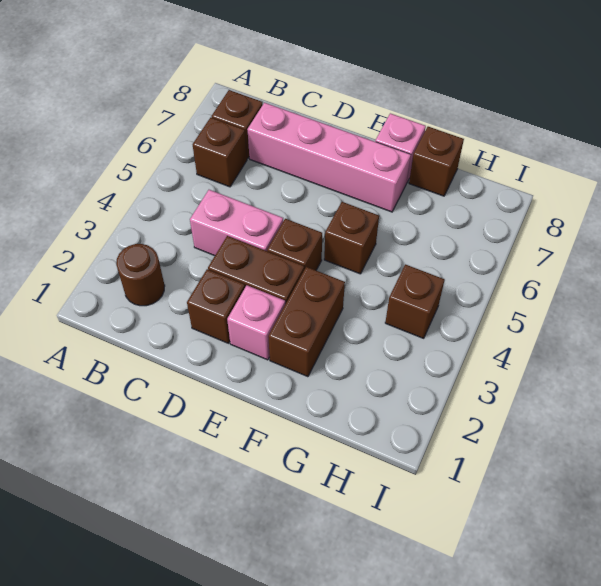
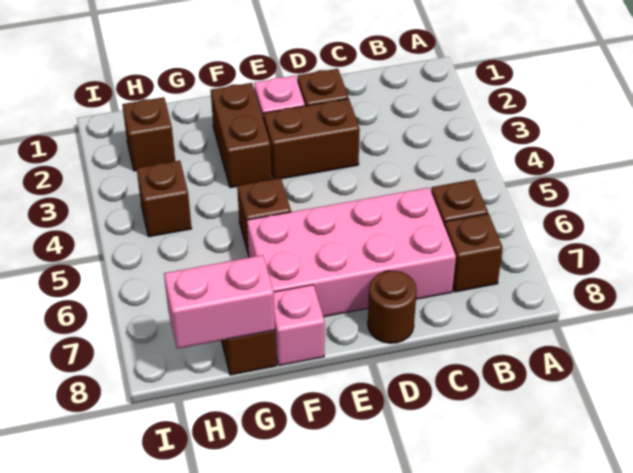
brown 1x1 round brick [116,244,165,306] -> brown 1x1 round brick moved to [368,271,417,343]
pink 1x2 brick [190,190,283,256] -> pink 1x2 brick moved to [164,255,275,349]
pink 1x4 brick [247,103,411,212] -> pink 2x4 brick [247,188,456,317]
brown 1x1 brick [267,219,322,270] -> brown 1x1 brick moved to [122,97,175,171]

